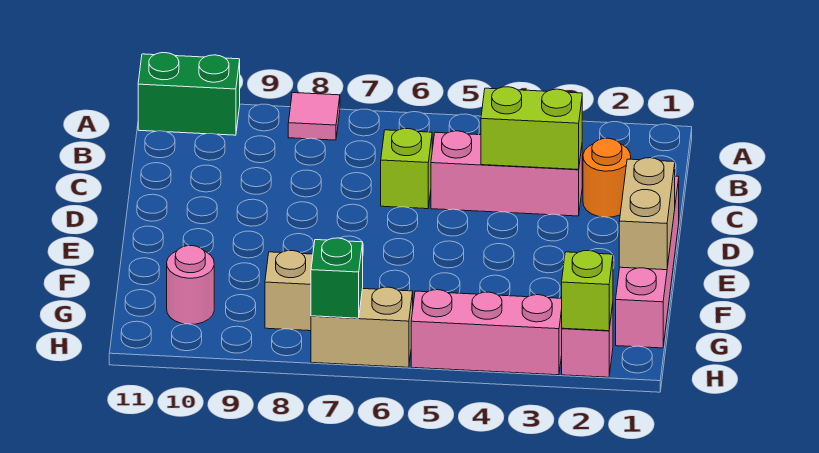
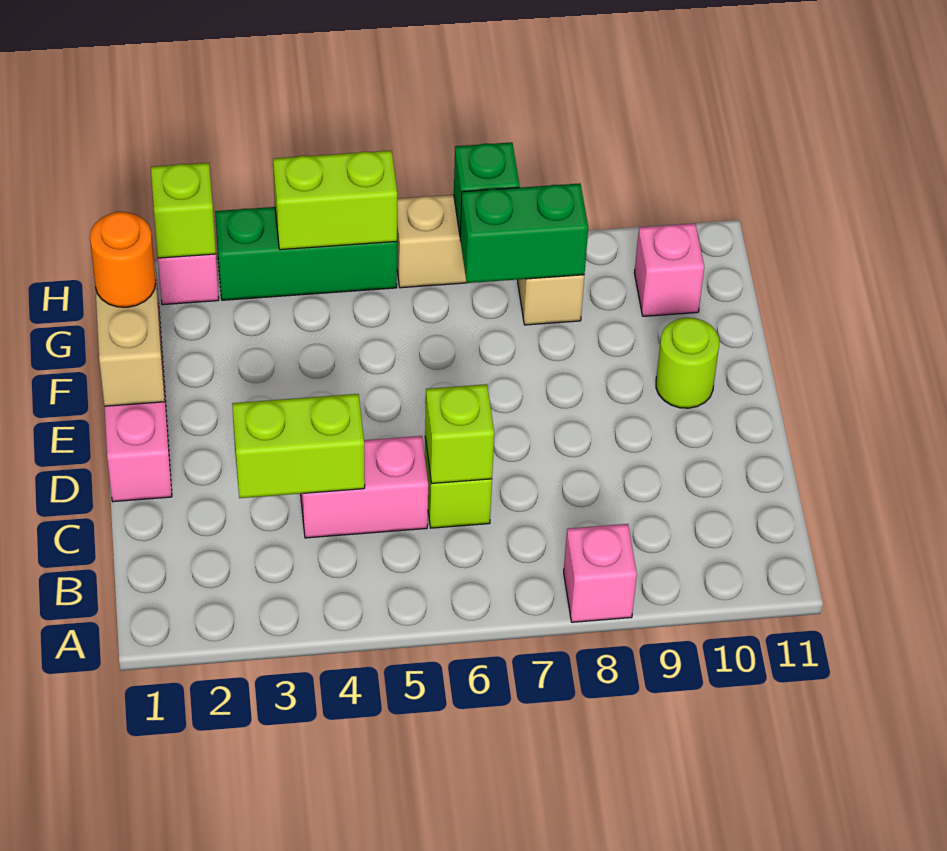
pink 1x1 tile [288,93,340,140] -> pink 1x1 brick [564,524,637,622]
green 1x2 brick [138,53,240,135] -> green 1x2 brick moved to [460,183,588,283]
orange 1x1 round brick [583,138,631,217] -> orange 1x1 round brick moved to [90,212,156,307]
pink 1x3 brick [431,131,582,216] -> pink 1x2 brick [301,436,428,538]
none -> lime 1x1 brick [425,384,494,484]
none -> lime 1x1 round brick [656,318,719,408]
pink 1x1 round brick [167,246,214,324] -> pink 1x1 brick [634,223,704,316]
pink 1x3 brick [411,290,562,375] -> green 1x3 brick [215,207,397,300]
none -> lime 1x2 brick [273,151,397,250]

